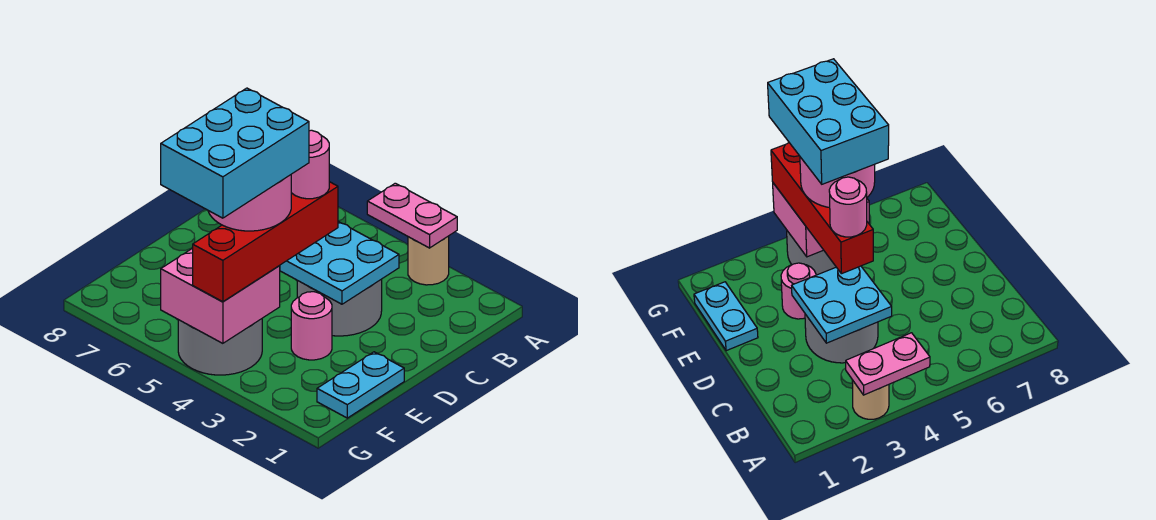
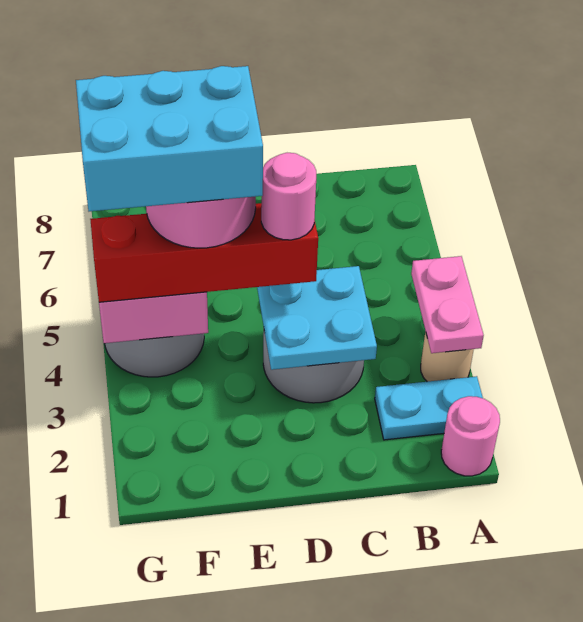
cyan 1x2 plate [317,352,404,418] -> cyan 1x2 plate moved to [375,376,483,440]
pink 1x1 round brick [291,292,332,360] -> pink 1x1 round brick moved to [441,396,500,476]

